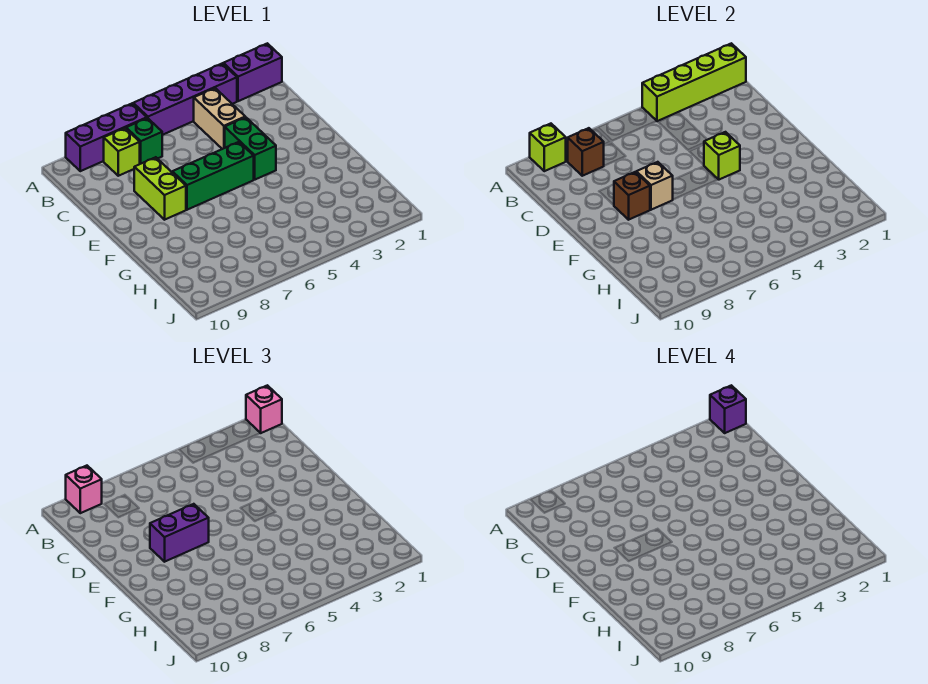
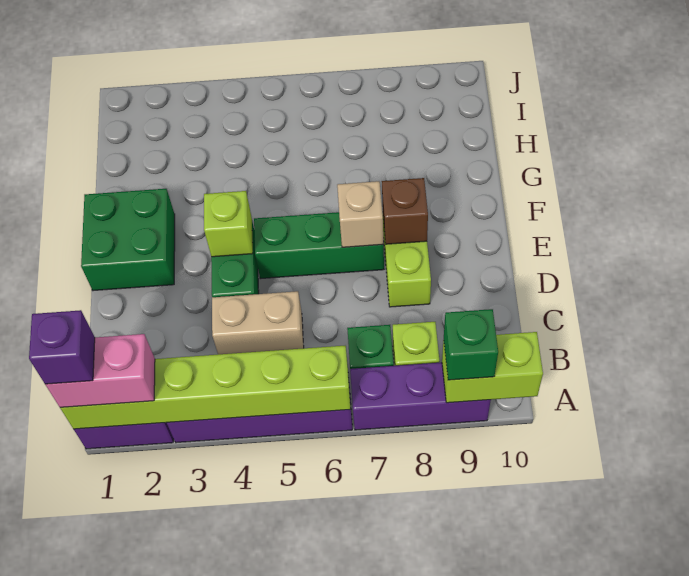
lime 1x4 brick [642,43,746,121] -> lime 1x6 brick [60,346,351,429]
pink 1x1 brick [246,385,282,433] -> pink 1x2 brick [45,334,155,407]
lime 1x1 brick [530,124,566,171] -> lime 1x2 brick [442,332,543,403]
pink 1x1 brick [66,466,102,513] -> green 1x1 brick [444,309,498,380]
tan 1x2 brick [194,88,245,149] -> tan 1x2 brick turned to [212,291,304,354]
brown 1x1 brick [567,128,604,176] -> none
none -> green 2x2 brick [81,189,175,291]
purple 1x2 brick [150,504,209,562] -> none

